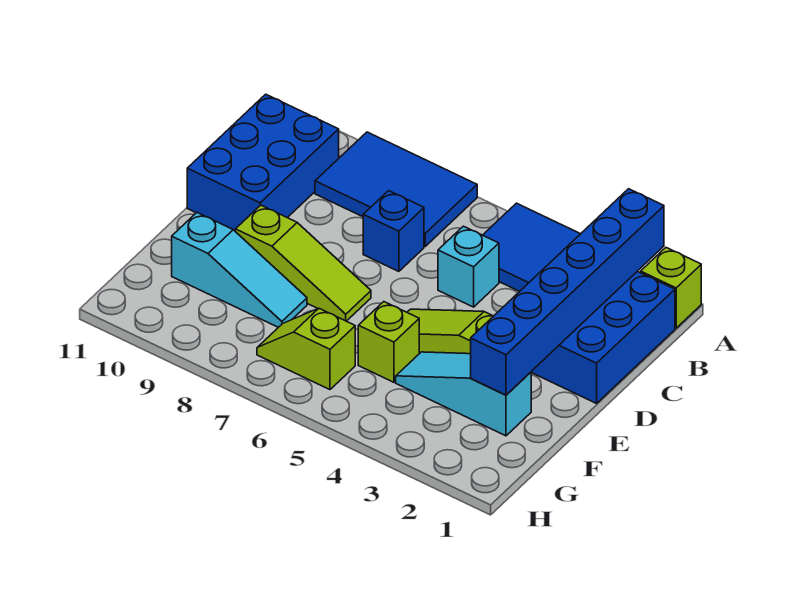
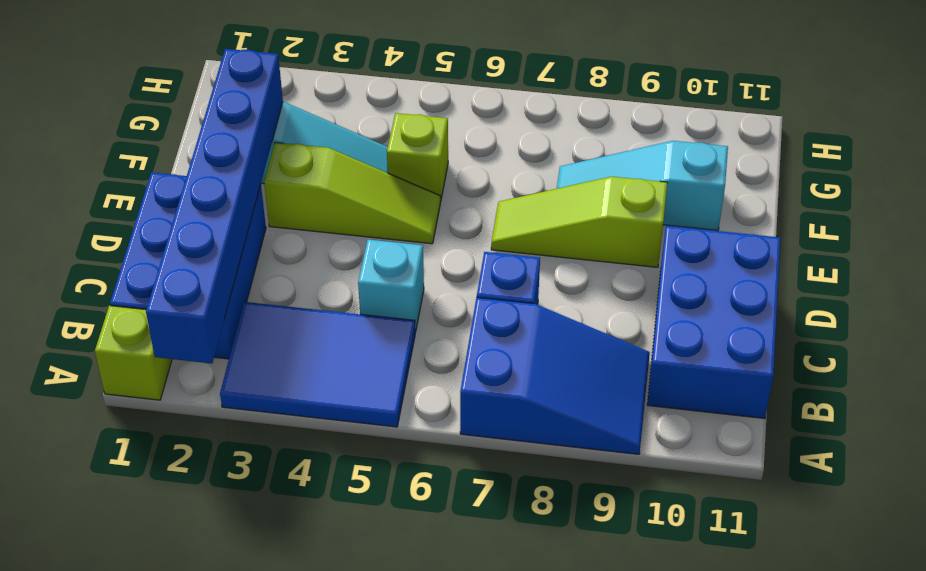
blue 2x3 tile [315,132,477,246] -> blue 2x3 slope [460,297,650,454]
lime 1x2 slope [257,309,355,390] -> none

